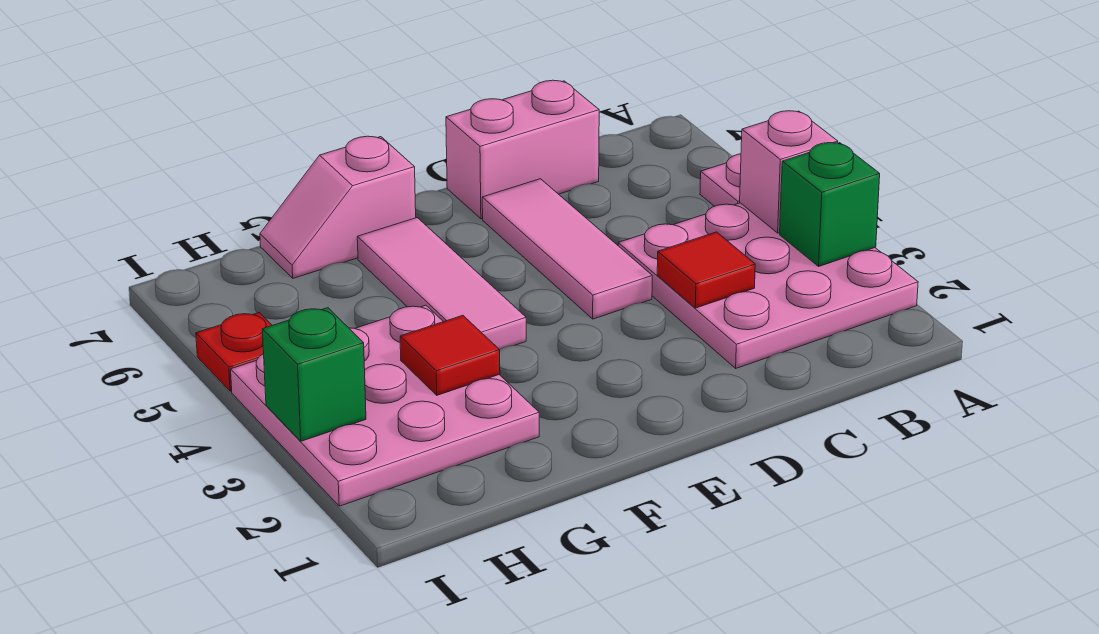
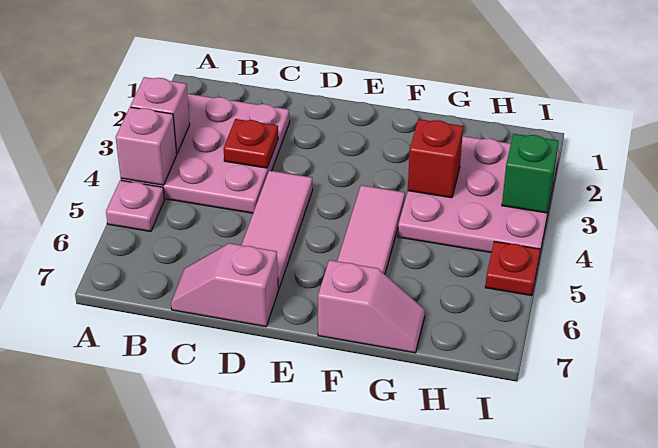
green 1x1 brick [780,143,880,266] -> pink 1x1 brick [130,77,190,153]
red 1x1 tile [657,232,755,308] -> red 1x1 plate [224,119,278,168]
pink 1x2 brick [446,80,599,219] -> pink 1x2 slope [171,243,278,327]
red 1x1 tile [400,315,500,395] -> red 1x1 brick [408,119,463,198]

